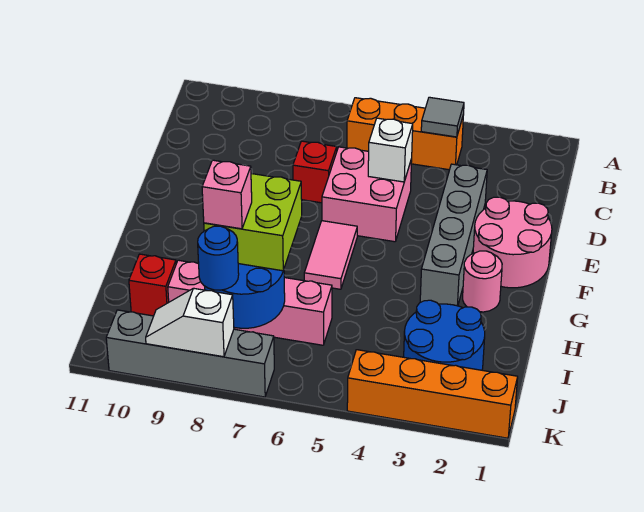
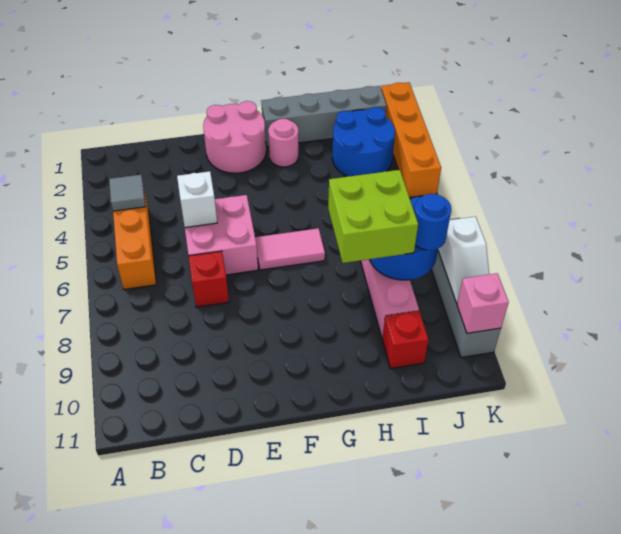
grey 1x4 brick [420,164,487,306] -> grey 1x4 brick moved to [261,86,387,147]
pink 1x1 brick [202,160,252,229] -> pink 1x1 brick moved to [457,273,509,333]

